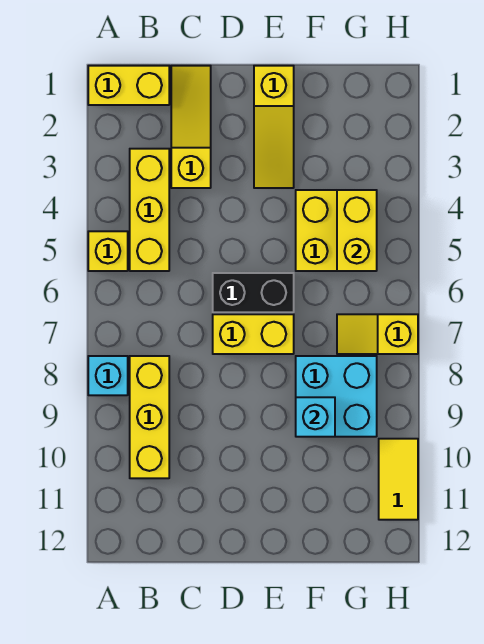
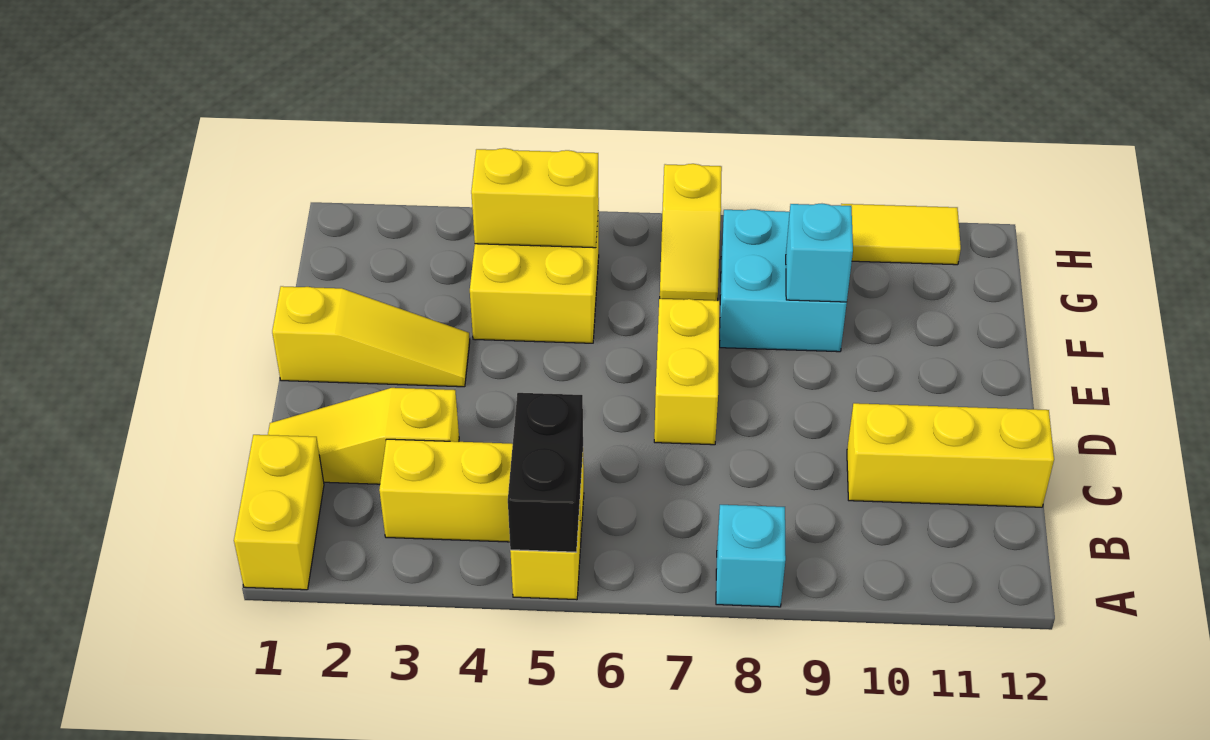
yellow 1x3 brick [130,356,169,478] -> yellow 1x3 brick moved to [847,403,1054,507]
black 1x2 brick [213,273,294,312] -> black 1x2 brick moved to [508,393,583,552]

